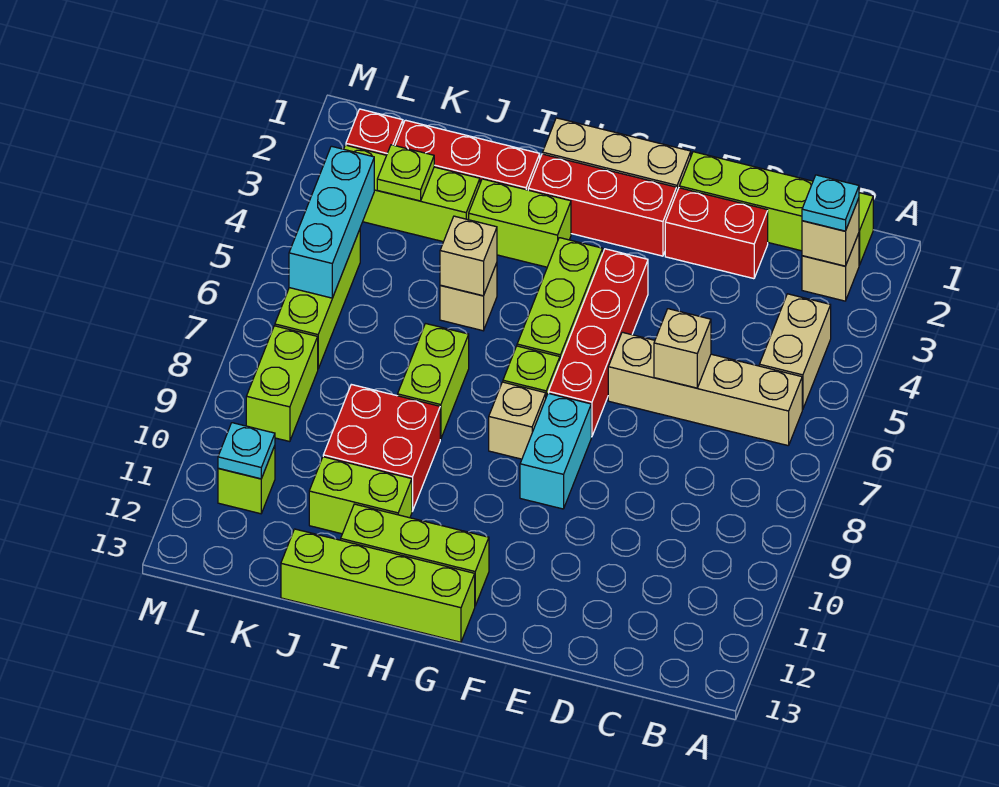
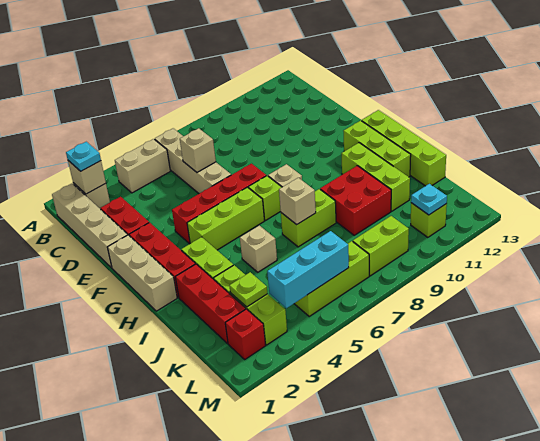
lime 1x4 brick [679,152,873,265] -> tan 1x4 brick [52,184,128,268]
cyan 1x2 brick [520,393,591,509] -> none
tan 1x1 brick [440,216,497,296] -> tan 1x1 brick moved to [279,178,316,225]
lime 1x2 brick [309,457,412,534] -> lime 1x3 brick [341,143,410,211]

